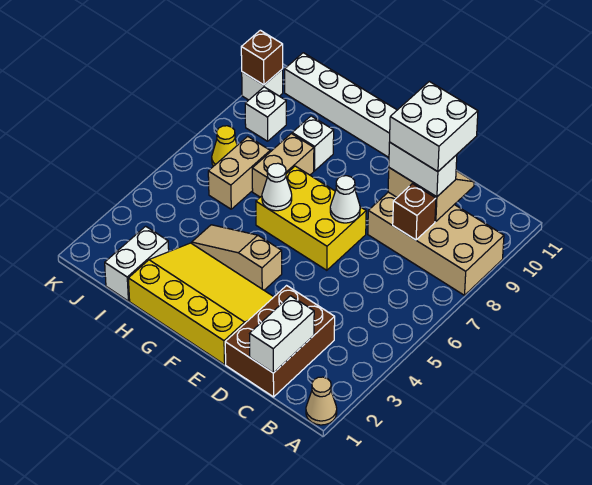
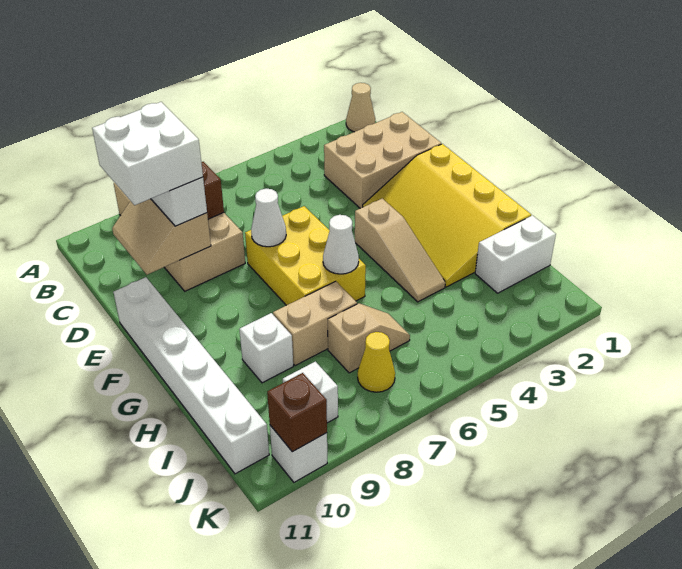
brown 2x3 brick [225,286,335,397] -> tan 2x3 brick [324,112,441,208]
white 1x2 brick [250,296,314,373] -> none
tan 1x2 brick [208,136,270,209] -> tan 1x2 slope [328,303,410,373]

